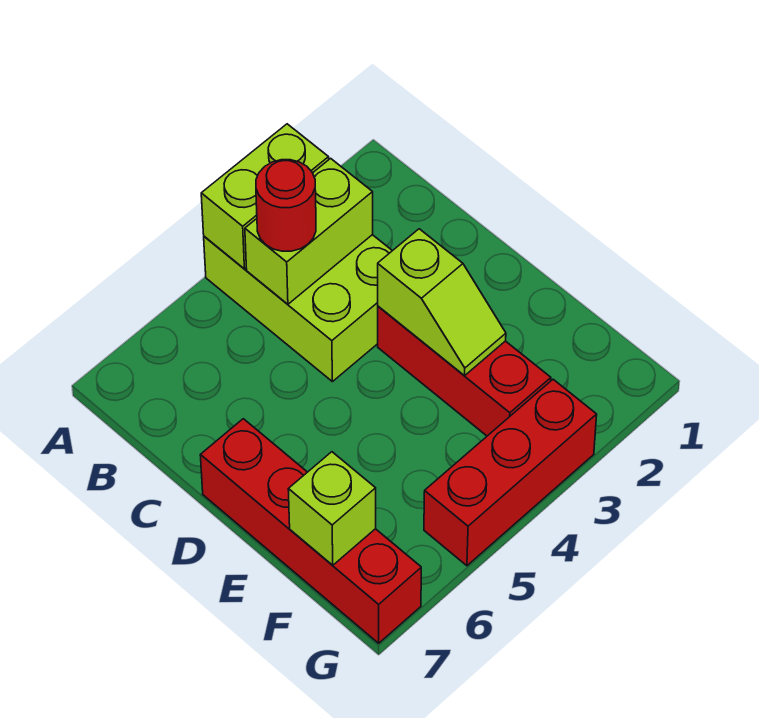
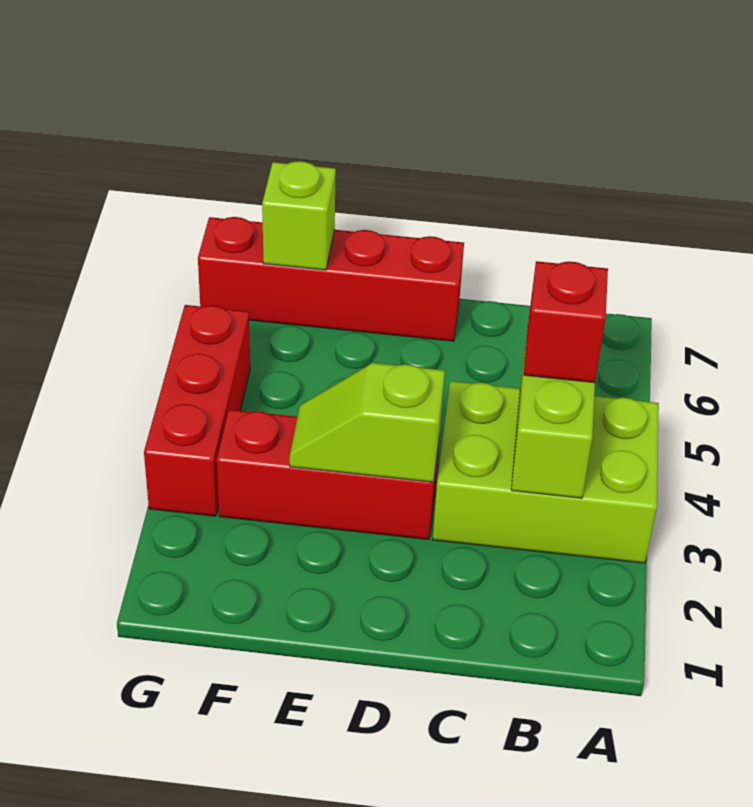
lime 1x2 brick [201,124,329,269] -> none
red 1x1 round brick [256,160,316,251] -> red 1x1 brick [524,261,608,383]

